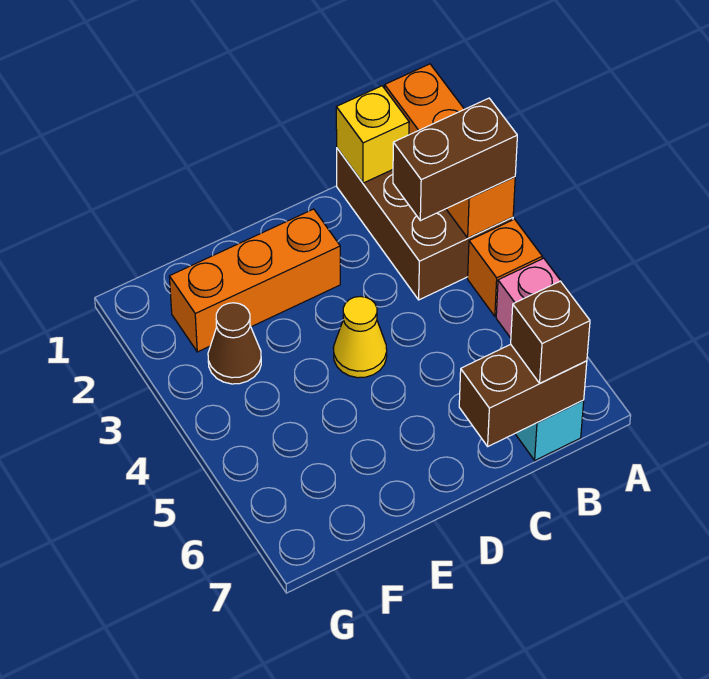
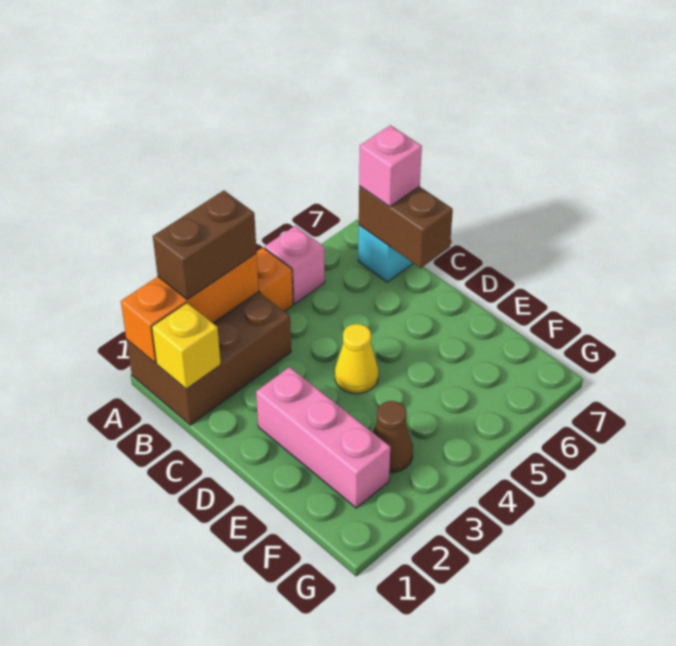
brown 1x2 brick [393,98,517,221] -> brown 1x2 brick turned to [153,191,257,300]
brown 1x1 brick [511,281,590,383] -> pink 1x1 brick [359,125,422,207]
orange 1x3 brick [169,209,340,352] -> pink 1x3 brick [256,367,390,508]

